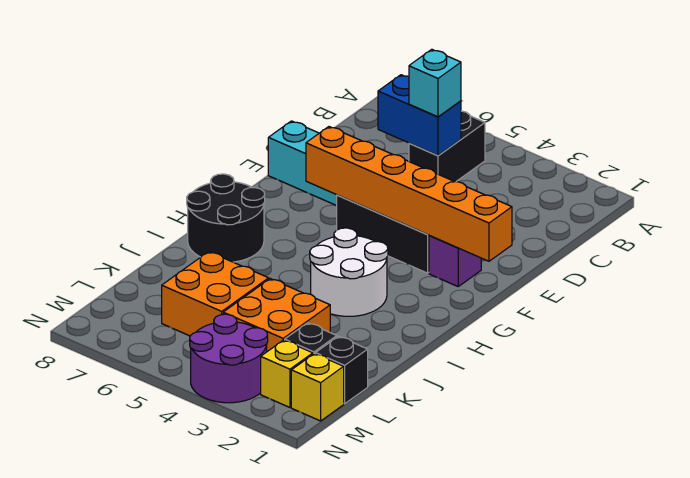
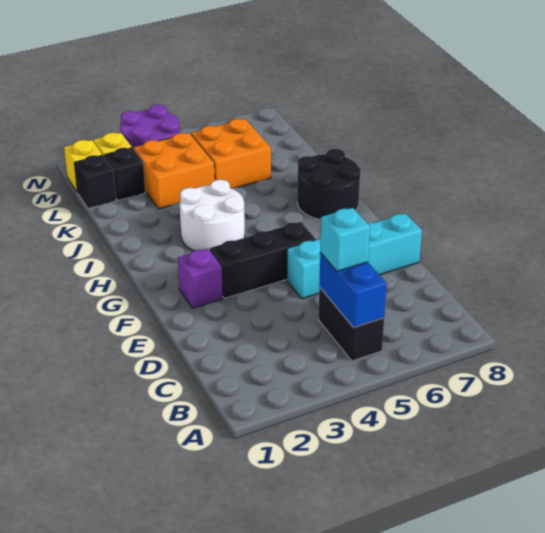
blue 1x2 brick [378,75,461,156] -> blue 1x2 brick turned to [319,253,387,328]
orange 1x6 brick [306,127,512,261] -> none

